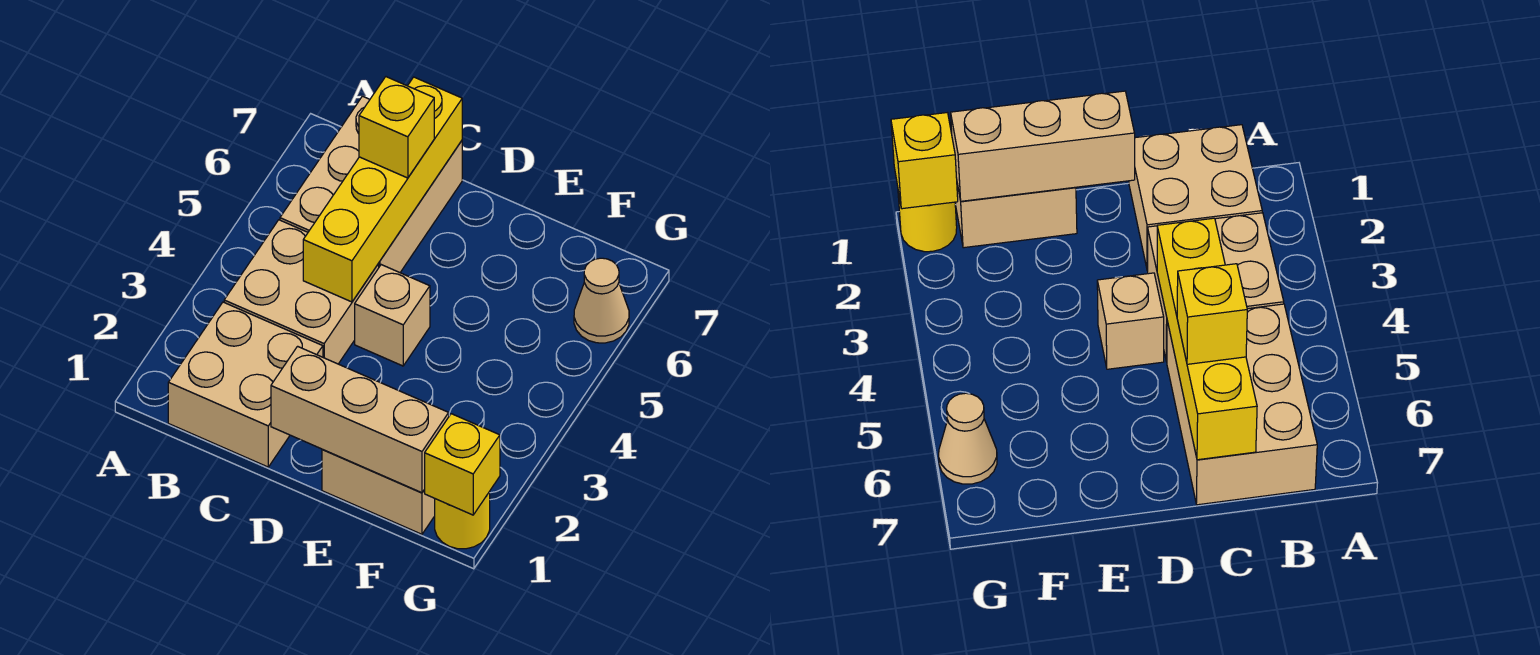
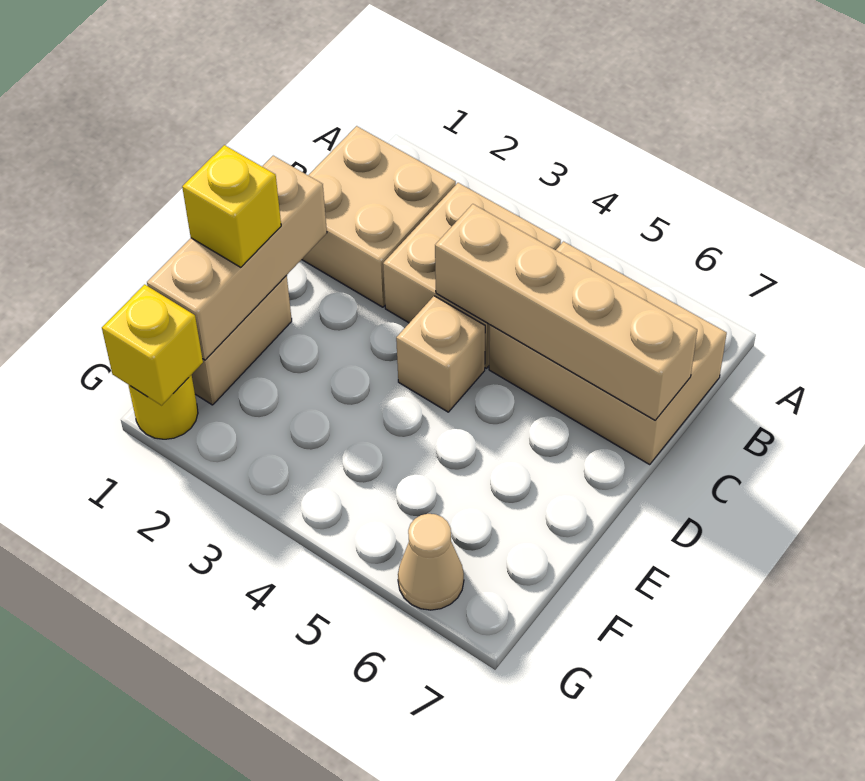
yellow 1x4 brick [303,77,462,302] -> tan 1x4 brick [435,204,697,420]
yellow 1x1 brick [359,77,434,178] -> yellow 1x1 brick moved to [182,145,281,267]

